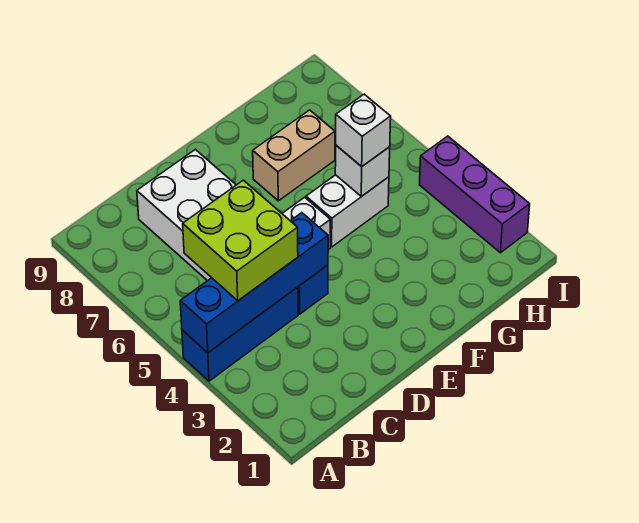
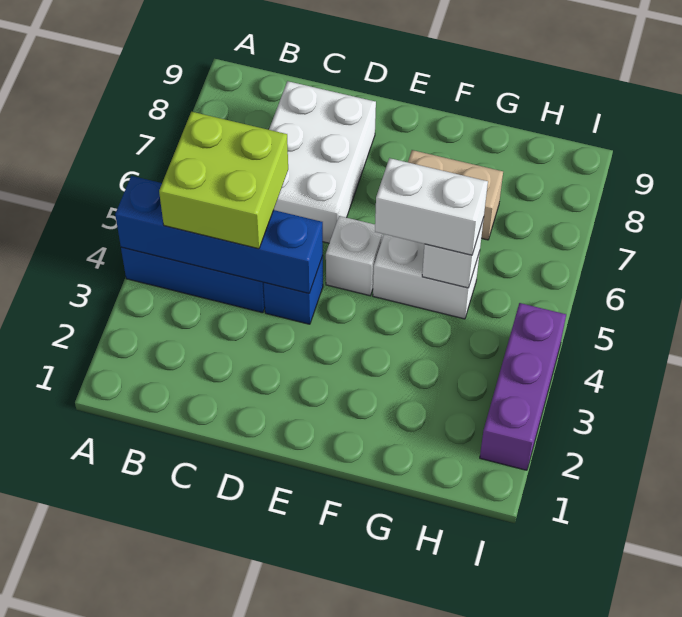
white 1x1 brick [336,94,391,167] -> white 1x2 brick [375,158,488,255]

